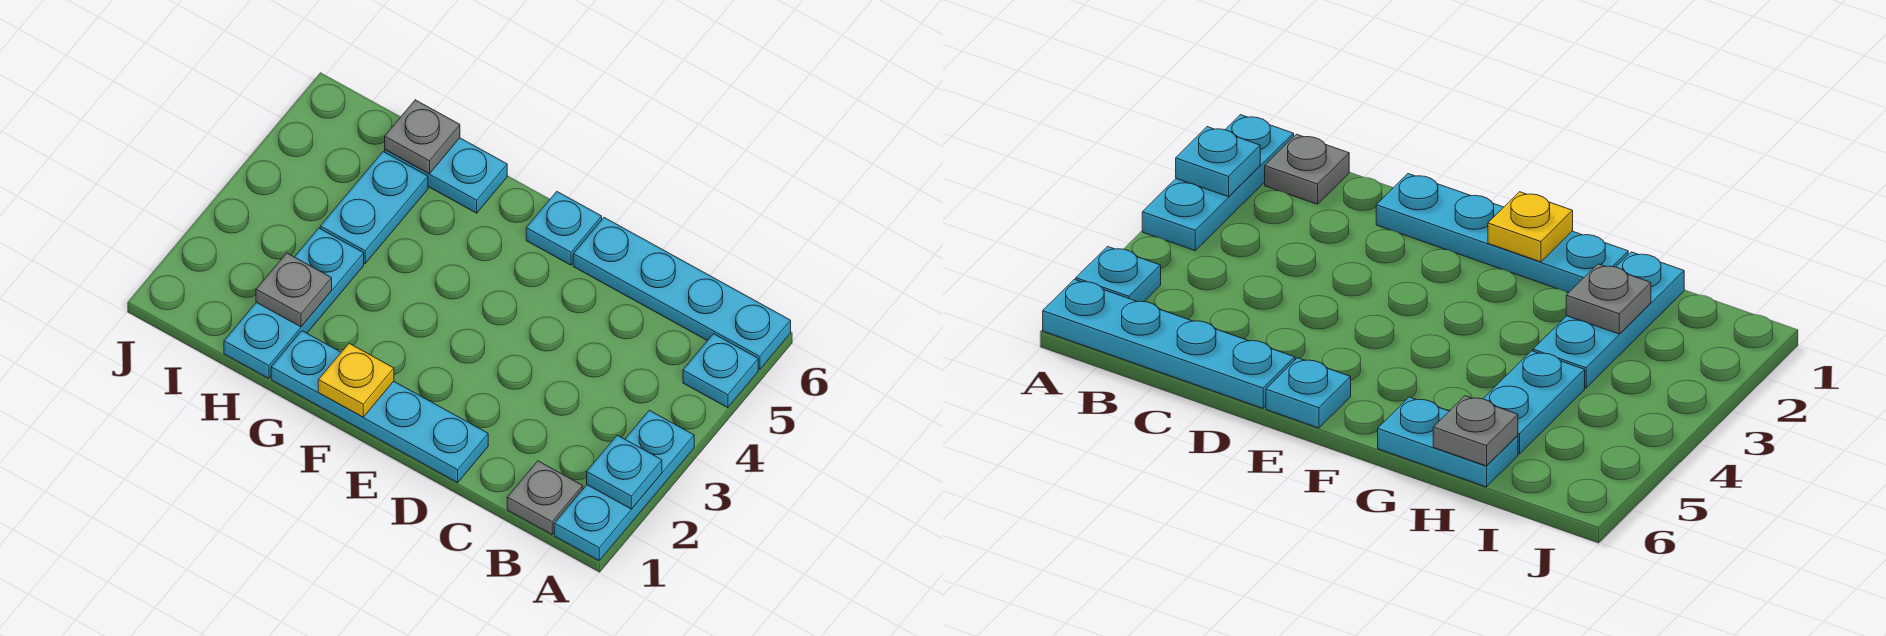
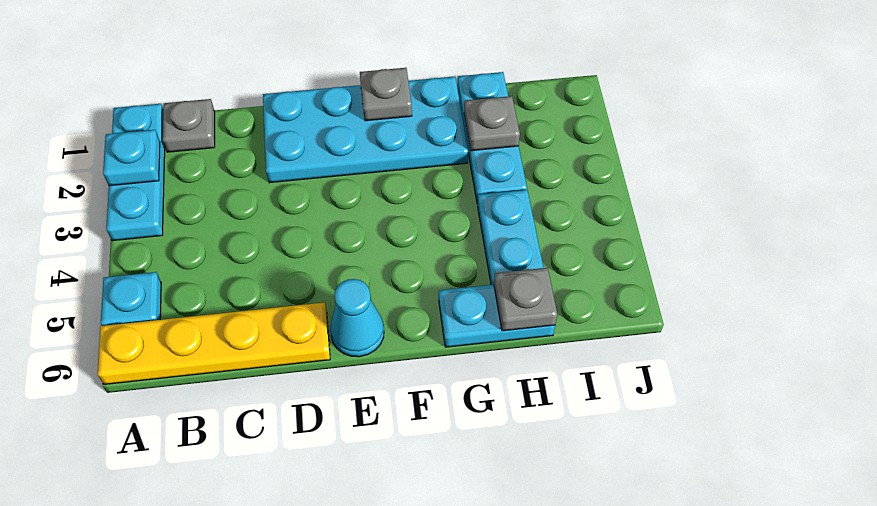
cyan 1x4 plate [573,218,791,369] -> yellow 1x4 plate [98,302,330,384]
cyan 1x4 plate [271,331,488,483] -> cyan 2x4 plate [263,77,468,183]
cyan 1x1 plate [526,192,602,265] -> cyan 1x1 cone [330,279,384,357]
yellow 1x1 plate [318,343,394,417] -> grey 1x1 plate [360,68,412,121]

